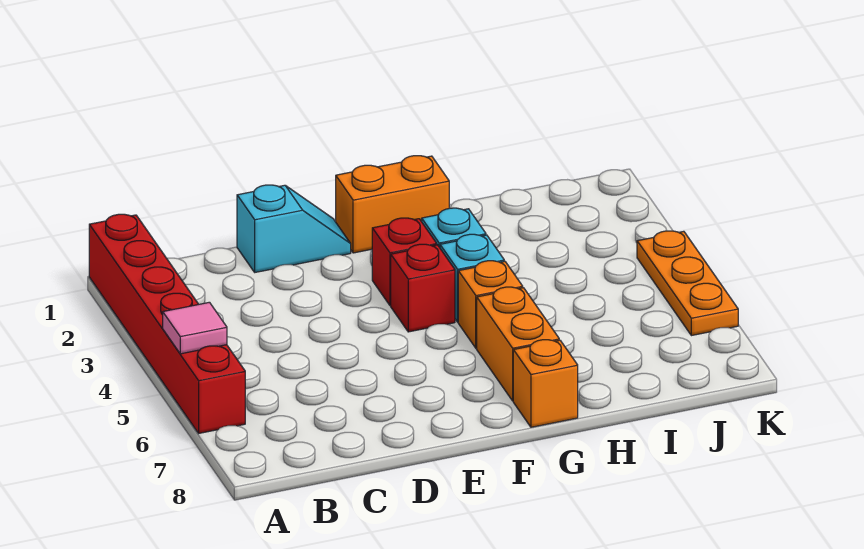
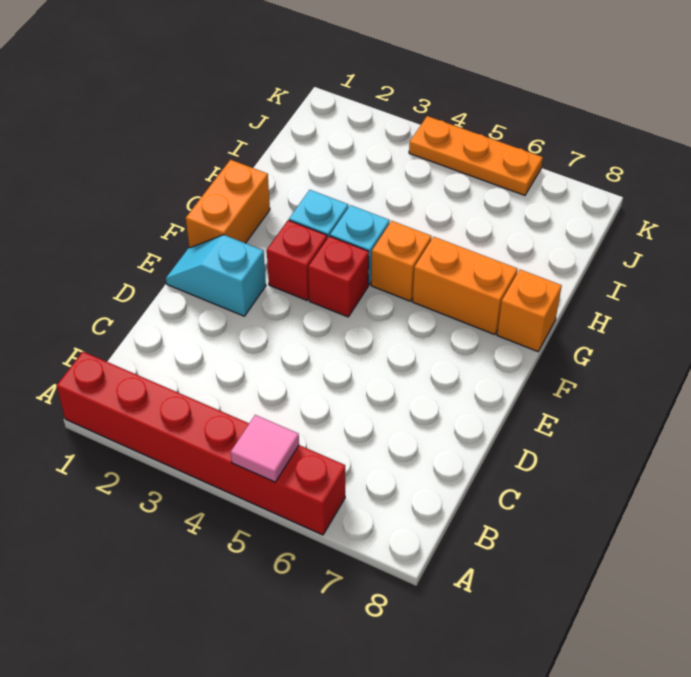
cyan 1x2 slope [237,185,351,272] -> cyan 1x2 slope turned to [166,235,266,316]

